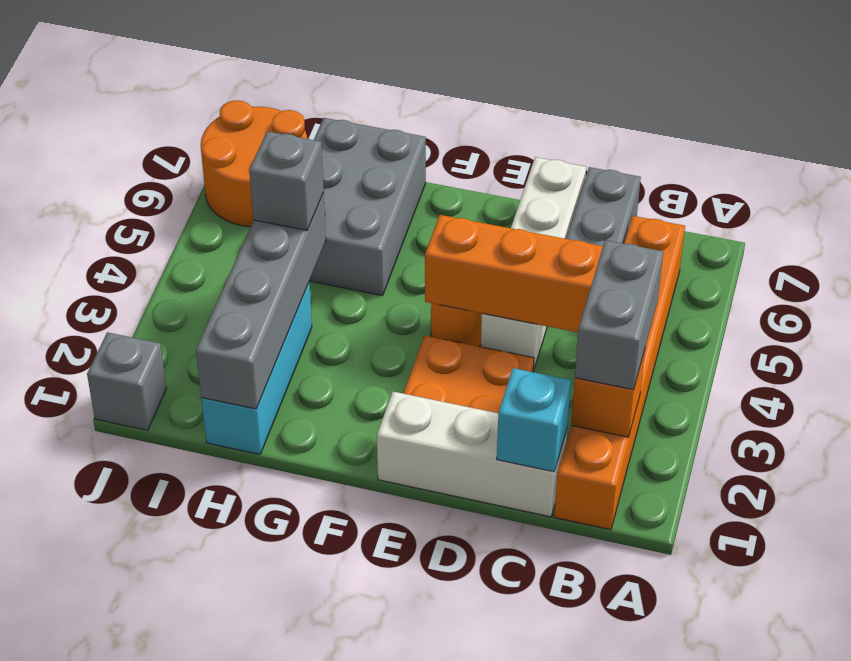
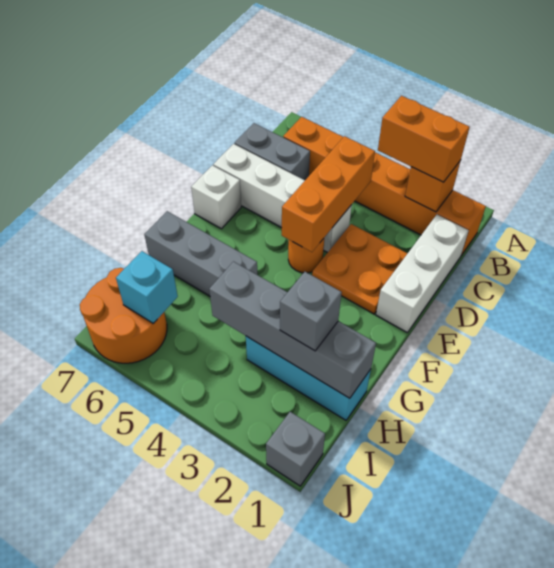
grey 1x2 brick [575,240,663,390] -> orange 1x2 brick [378,96,470,182]
cyan 1x1 brick [497,368,571,472] -> cyan 1x1 brick moved to [116,251,178,324]
none -> white 1x1 brick [191,165,241,229]
grey 2x3 brick [309,118,426,296] -> grey 1x3 brick [144,211,257,296]
grey 1x1 brick [249,131,324,230] -> grey 1x1 brick moved to [280,272,342,351]

